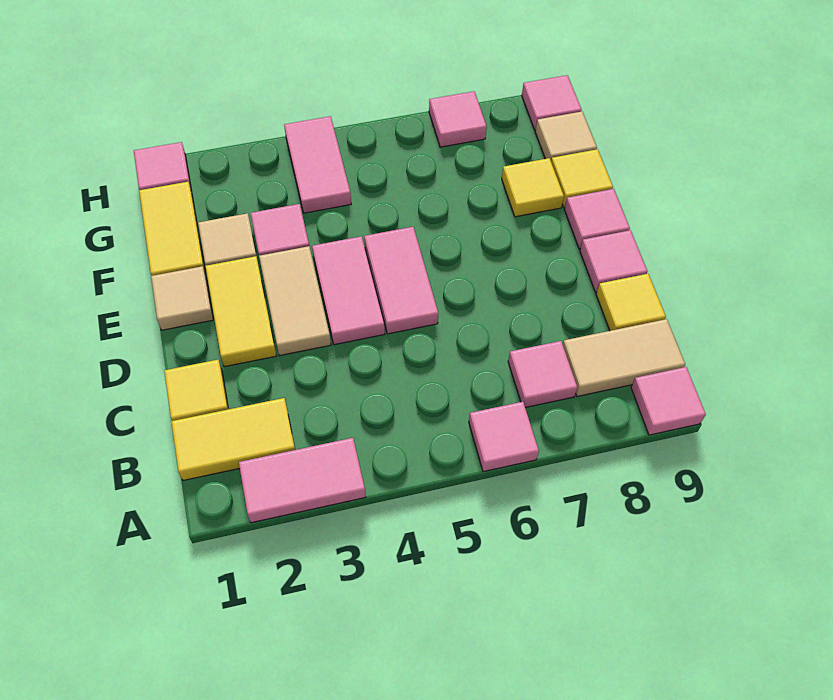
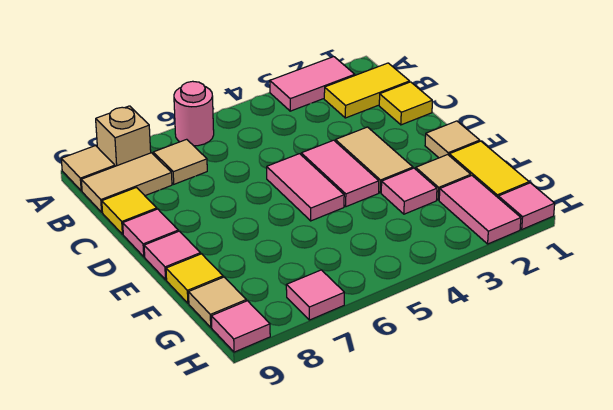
pink 1x1 tile [469,402,539,472] -> pink 1x1 round brick [174,81,214,146]
none -> tan 1x1 brick [96,106,151,166]
pink 1x1 tile [631,367,706,435] -> tan 1x1 tile [61,146,115,191]
pink 1x1 tile [508,341,577,408] -> tan 1x1 tile [153,139,207,184]
yellow 1x2 tile [206,256,276,367] -> none
yellow 1x1 tile [502,158,564,217] -> none
pink 1x2 tile [284,116,351,213] -> pink 1x2 tile moved to [439,176,521,244]

